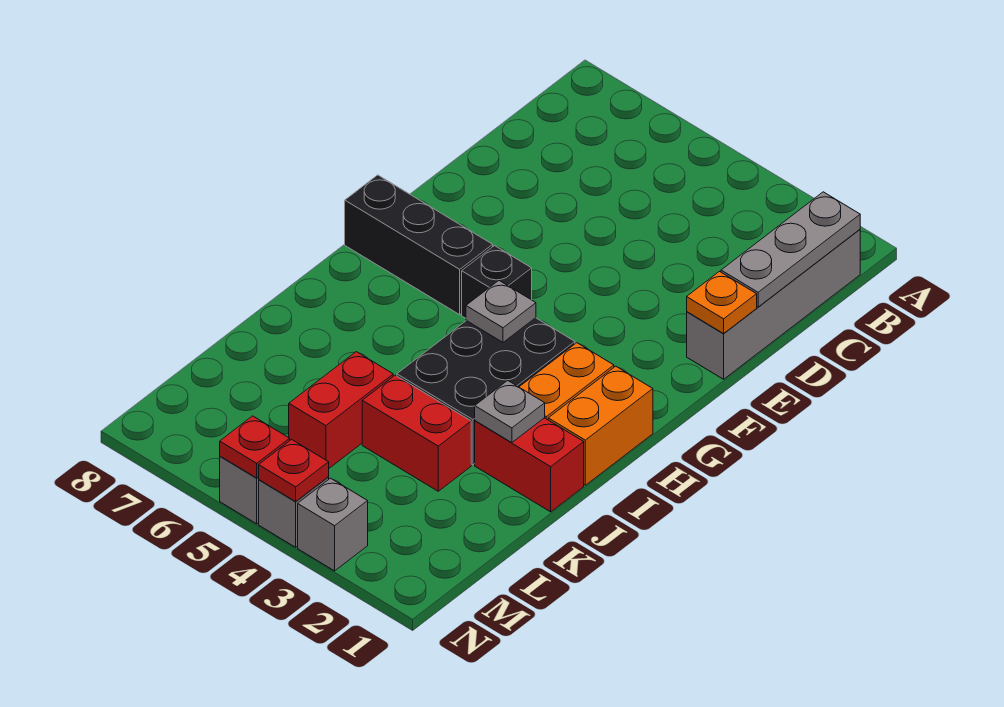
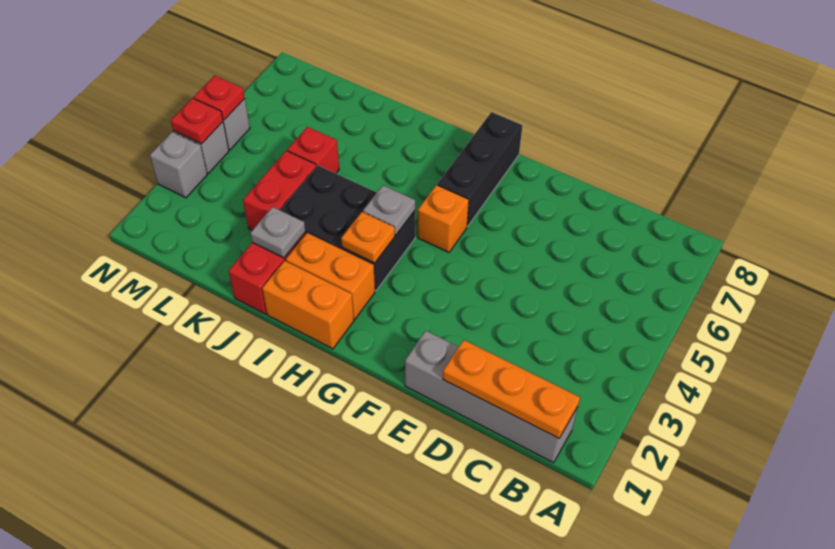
grey 1x3 plate [721,192,860,307] -> orange 1x3 plate [443,340,580,438]
orange 1x1 plate [687,272,757,333] -> orange 1x1 plate moved to [341,212,395,263]
black 1x1 brick [462,246,532,318] -> orange 1x1 brick [418,185,469,253]
red 1x2 brick [289,352,393,468] -> red 1x1 brick [287,127,339,173]

